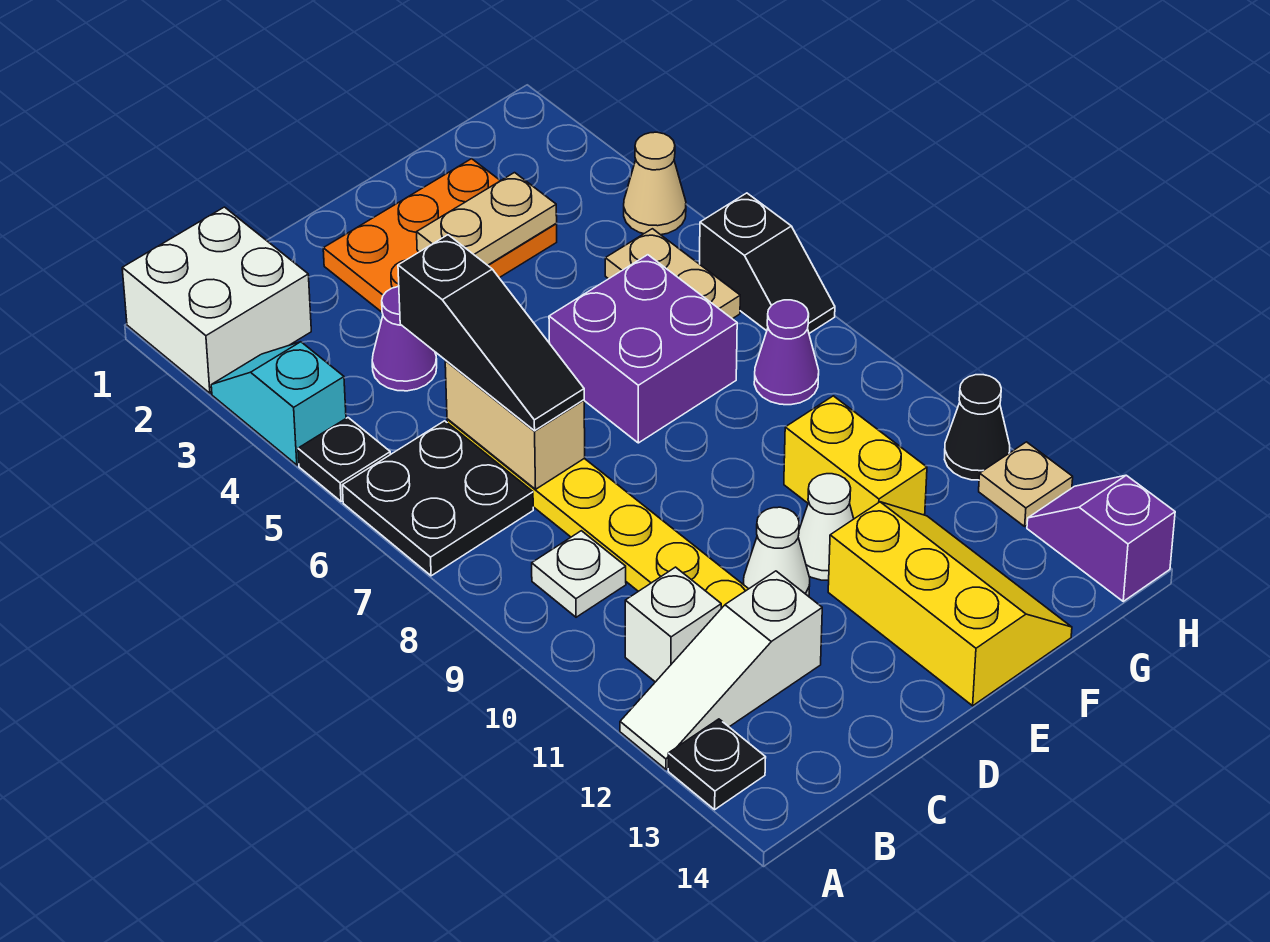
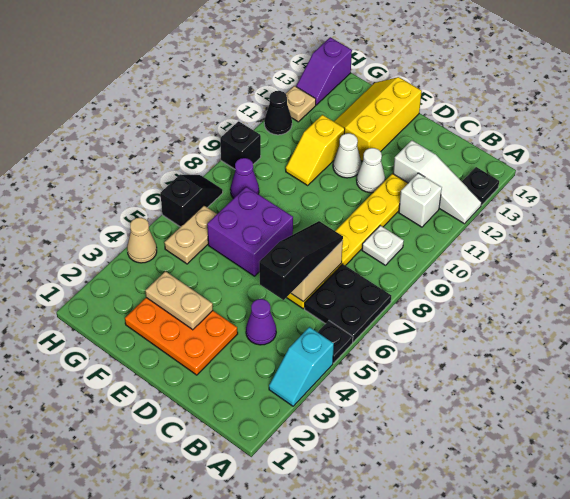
white 2x2 brick [122,207,311,393] -> none
yellow 1x2 brick [784,396,927,519] -> yellow 1x2 slope [286,115,345,185]
none -> black 1x1 brick [220,121,261,169]

